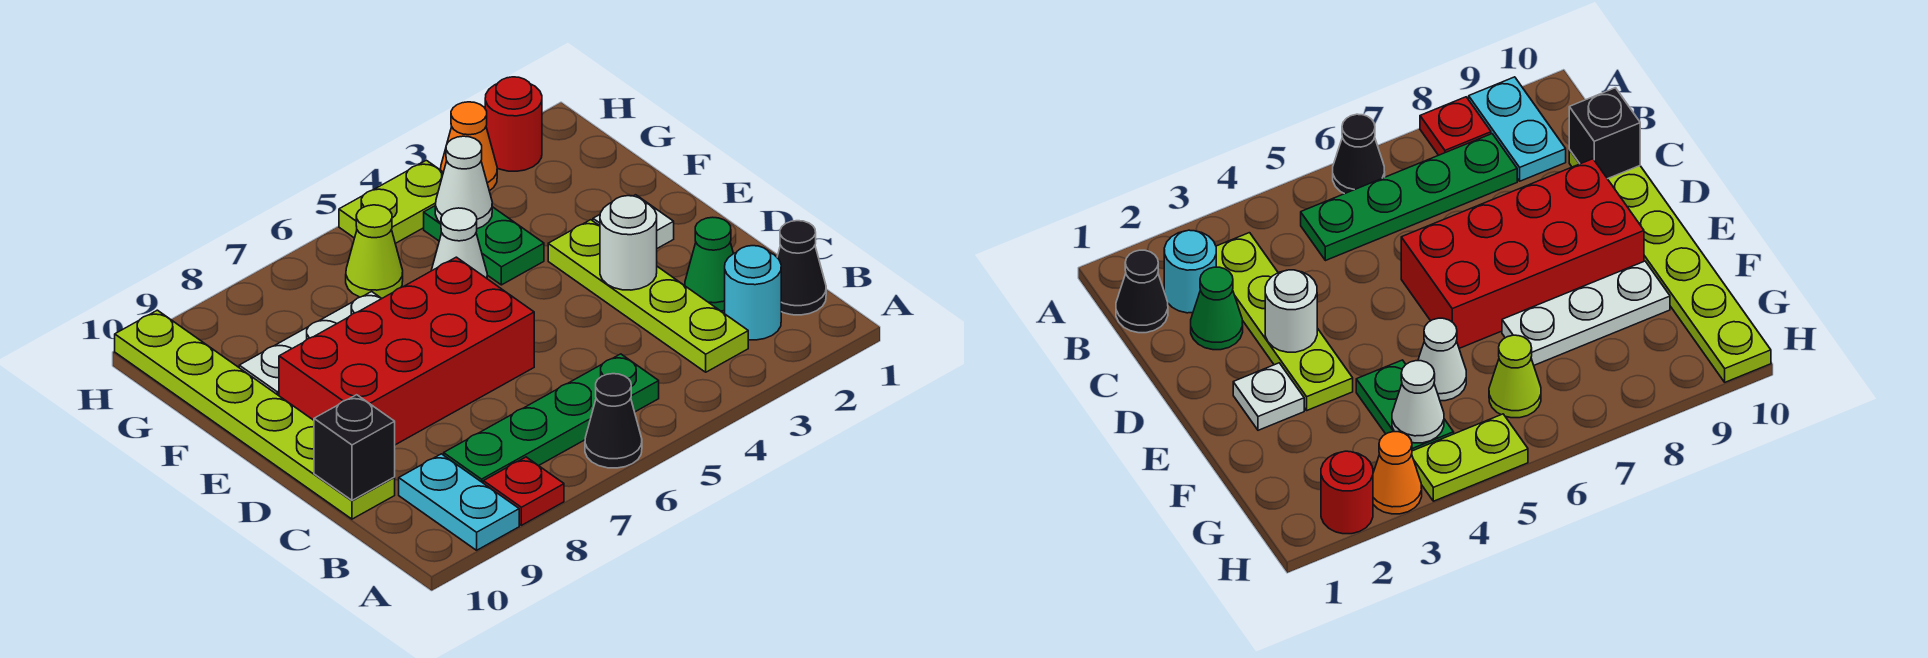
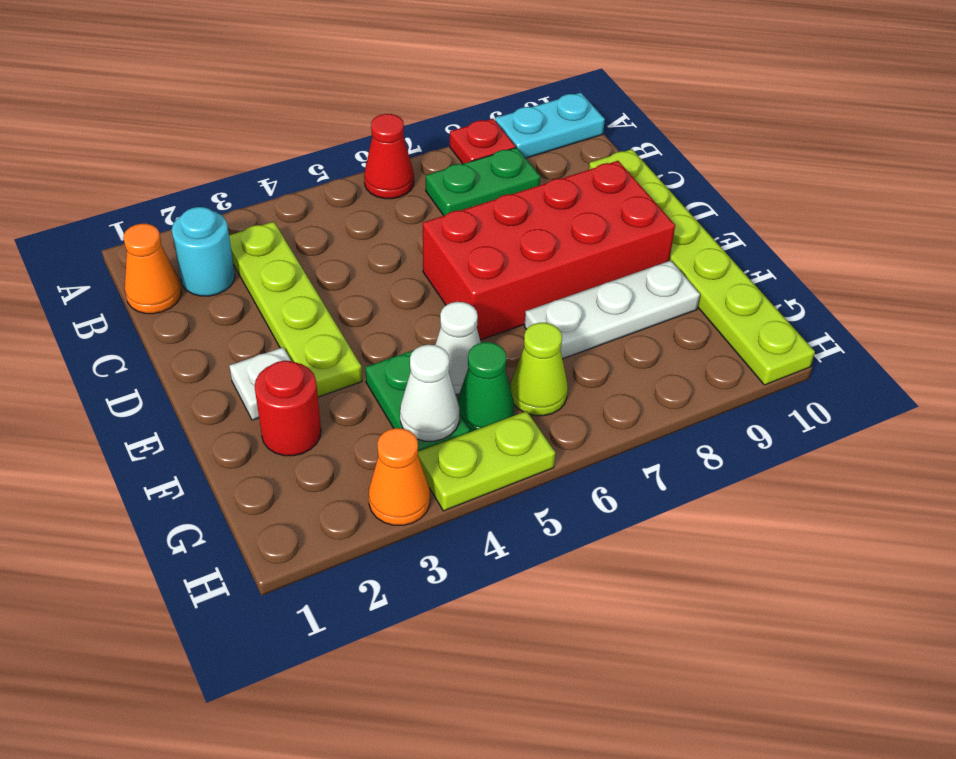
black 1x1 cone [585,374,642,468] -> red 1x1 cone [364,114,414,199]
cyan 1x2 plate [399,454,519,550] -> cyan 1x2 plate turned to [495,93,605,158]
black 1x1 cone [777,221,826,315] -> orange 1x1 cone [123,224,181,314]
green 1x4 plate [444,354,659,483] -> green 1x2 plate [426,147,540,216]
green 1x1 cone [685,217,733,311] -> green 1x1 cone moved to [457,342,514,432]
black 1x1 brick [314,395,395,500] -> none
white 1x1 round brick [600,196,657,290] -> none
red 1x1 round brick [485,77,542,171] -> red 1x1 round brick moved to [255,361,321,456]

